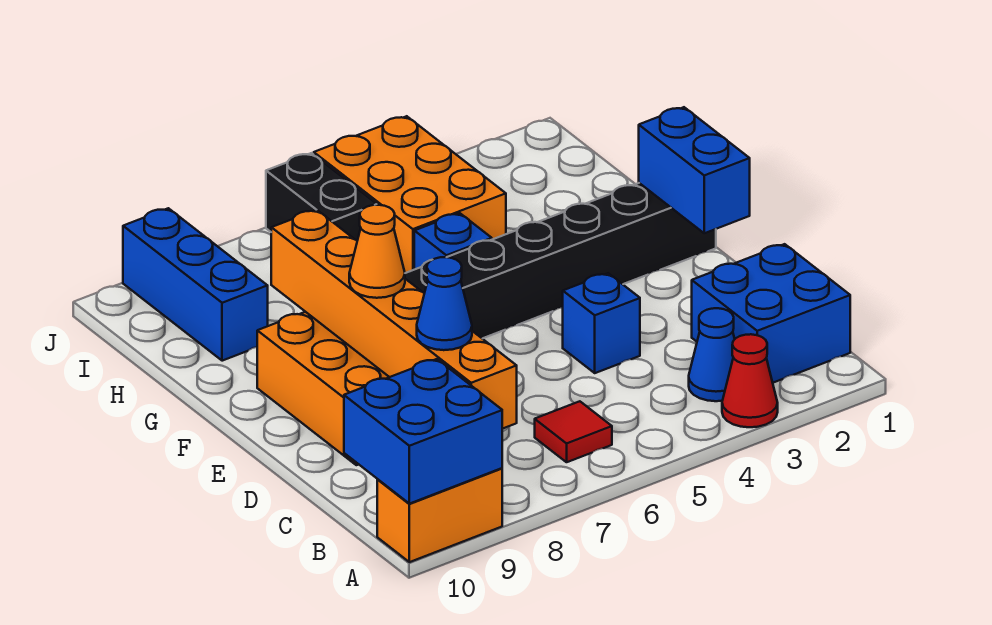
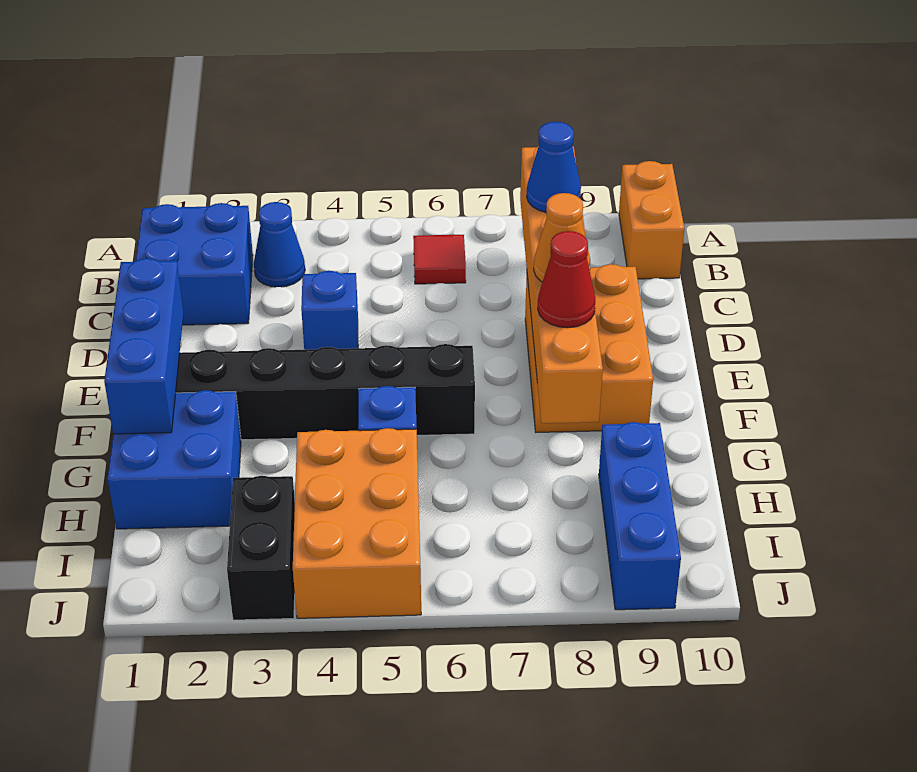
red 1x1 cone [722,334,778,427] -> red 1x1 cone moved to [538,231,595,328]
orange 1x2 brick [377,468,502,562] -> orange 1x2 brick turned to [619,161,684,279]
blue 2x2 brick [344,359,502,504] -> blue 2x2 brick moved to [108,390,241,529]
blue 1x2 brick [639,107,750,233] -> blue 1x3 brick [104,258,184,434]
black 1x2 brick [266,153,377,241] -> black 1x2 brick moved to [227,476,295,620]

